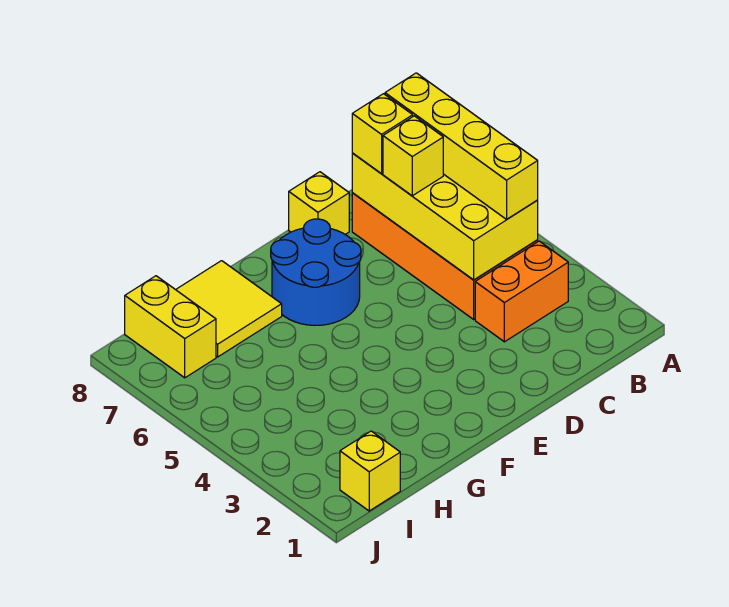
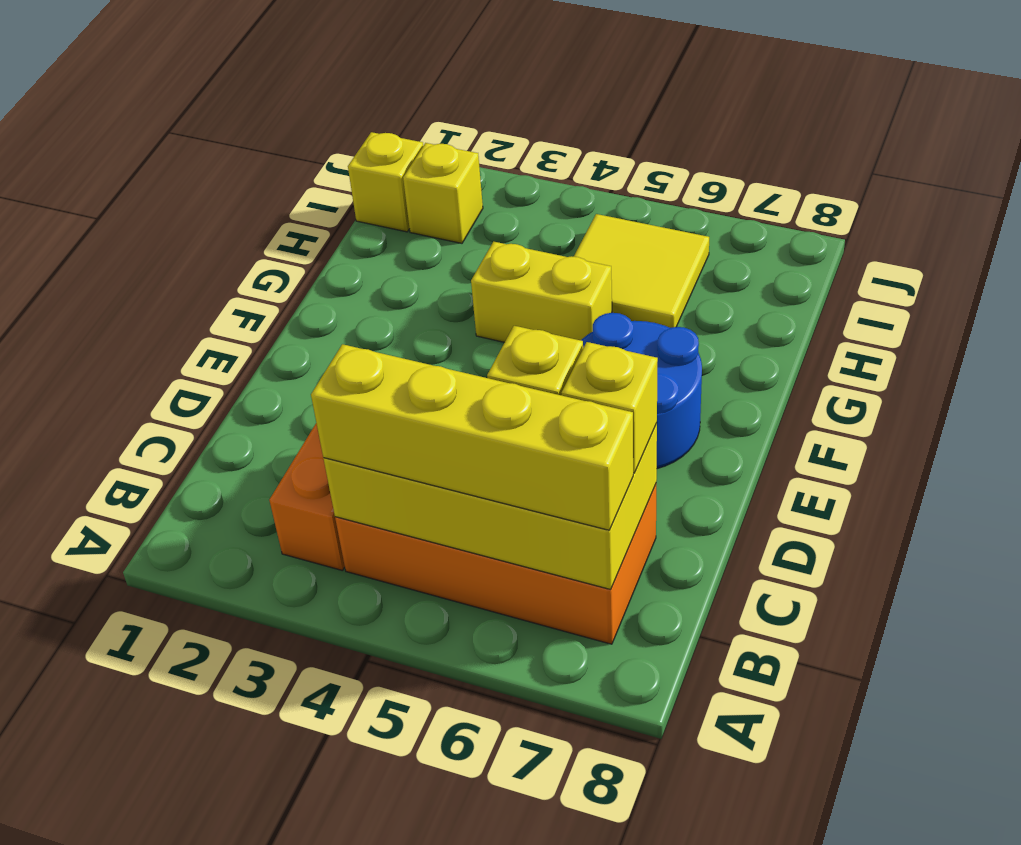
yellow 1x1 brick [289,172,349,234] -> yellow 1x1 brick moved to [403,143,483,243]
yellow 2x2 tile [176,261,282,357] -> yellow 2x2 tile moved to [574,214,709,328]
yellow 1x2 brick [125,276,216,378] -> yellow 1x2 brick moved to [471,242,612,342]

